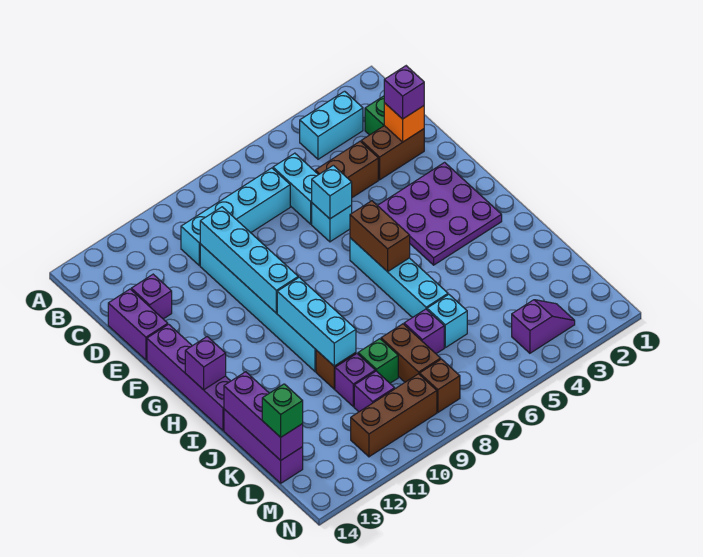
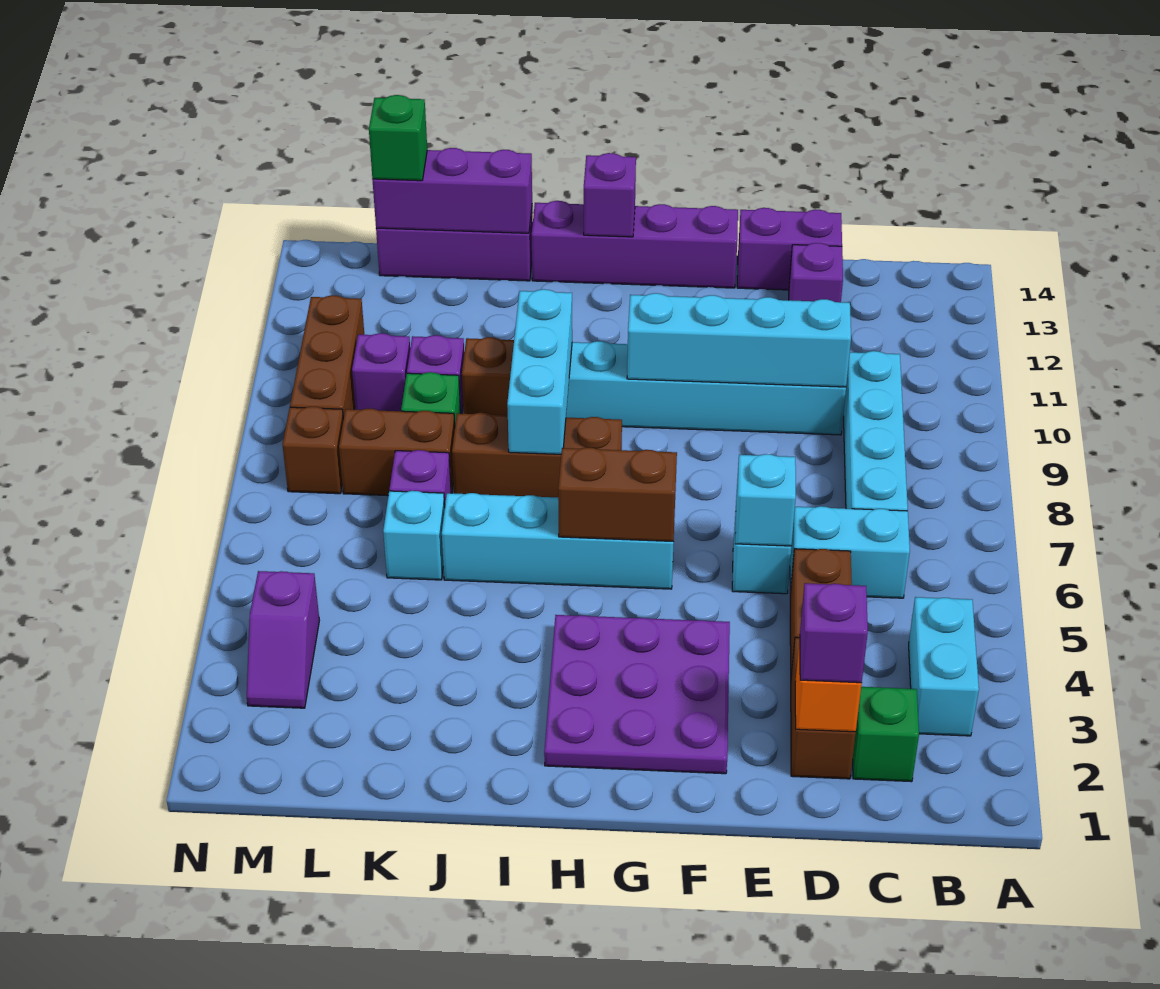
none -> brown 1x3 brick [452,413,622,497]
cyan 1x3 brick [277,277,356,366] -> cyan 1x3 brick turned to [507,289,572,454]

